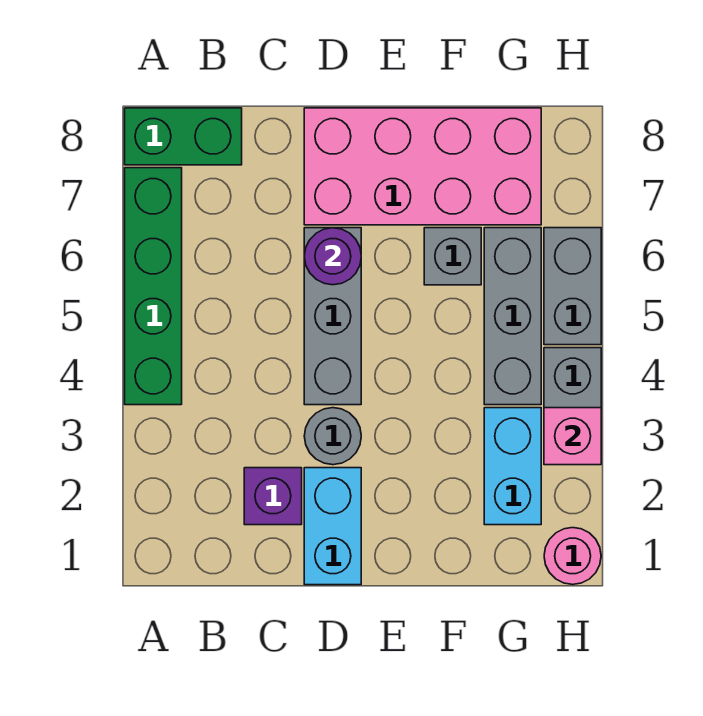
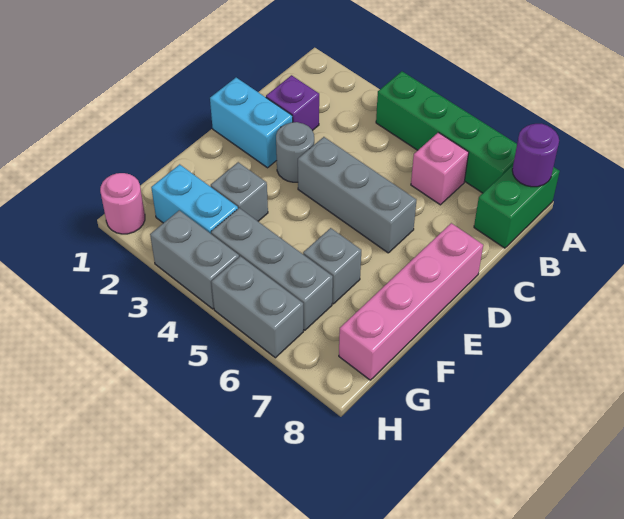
purple 1x1 round brick [304,228,361,285] -> purple 1x1 round brick moved to [512,124,559,187]
pink 2x4 brick [304,108,541,225] -> pink 1x4 brick [339,223,483,380]
none -> grey 1x1 brick [211,162,268,221]
pink 1x1 brick [544,408,601,465] -> pink 1x1 brick moved to [411,132,469,205]

